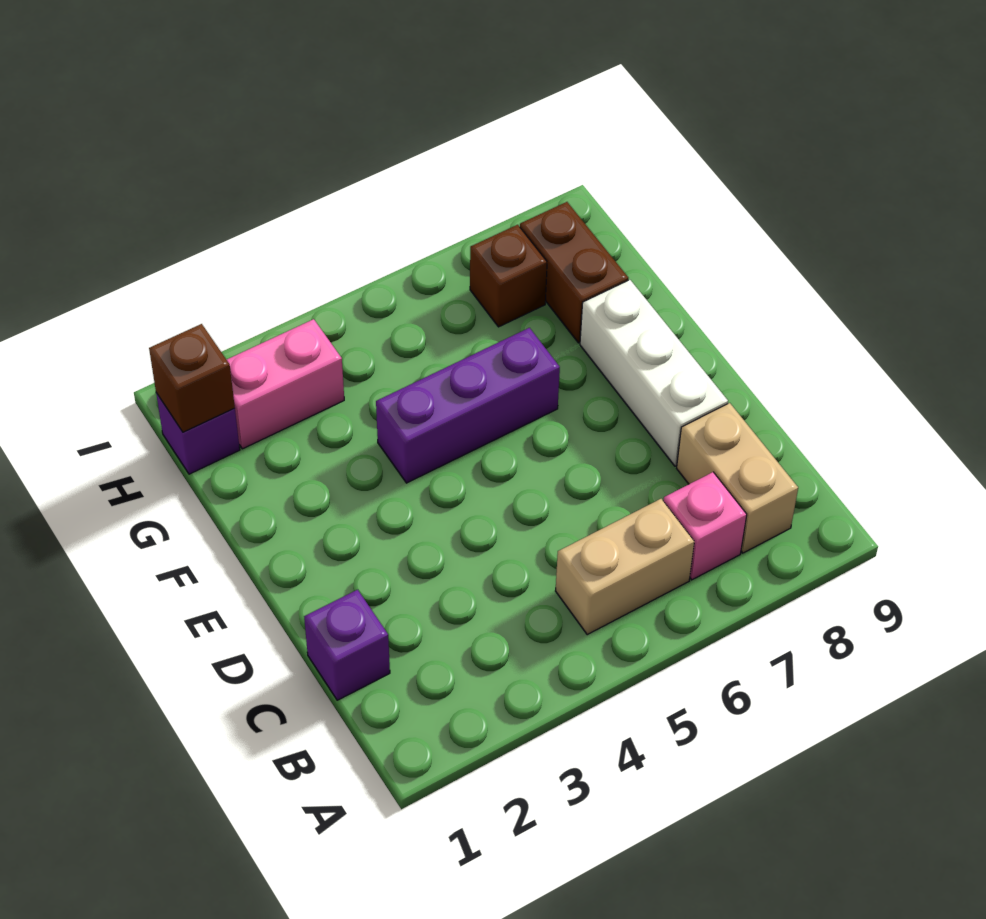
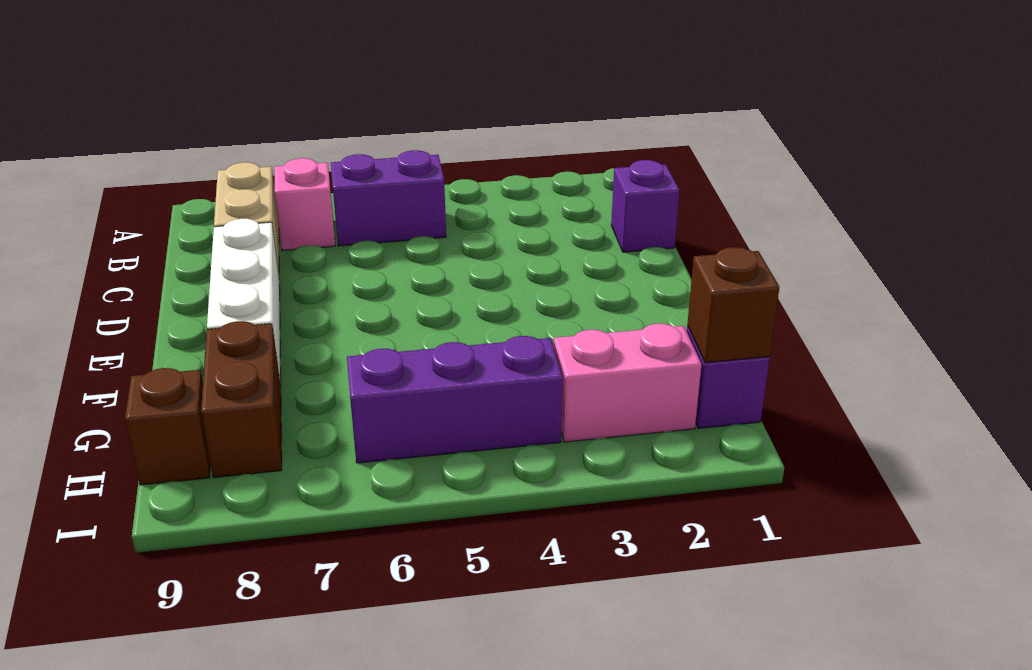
tan 1x2 brick [556,499,694,634] -> purple 1x2 brick [331,150,446,246]
purple 1x3 brick [376,328,560,483] -> purple 1x3 brick moved to [347,336,563,463]
brown 1x1 brick [470,225,547,327] -> brown 1x1 brick moved to [125,368,210,485]

